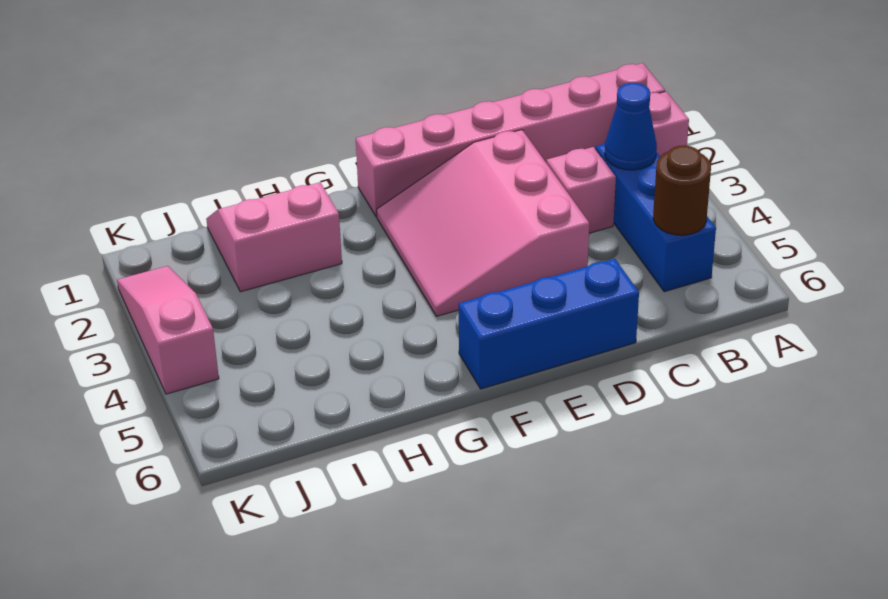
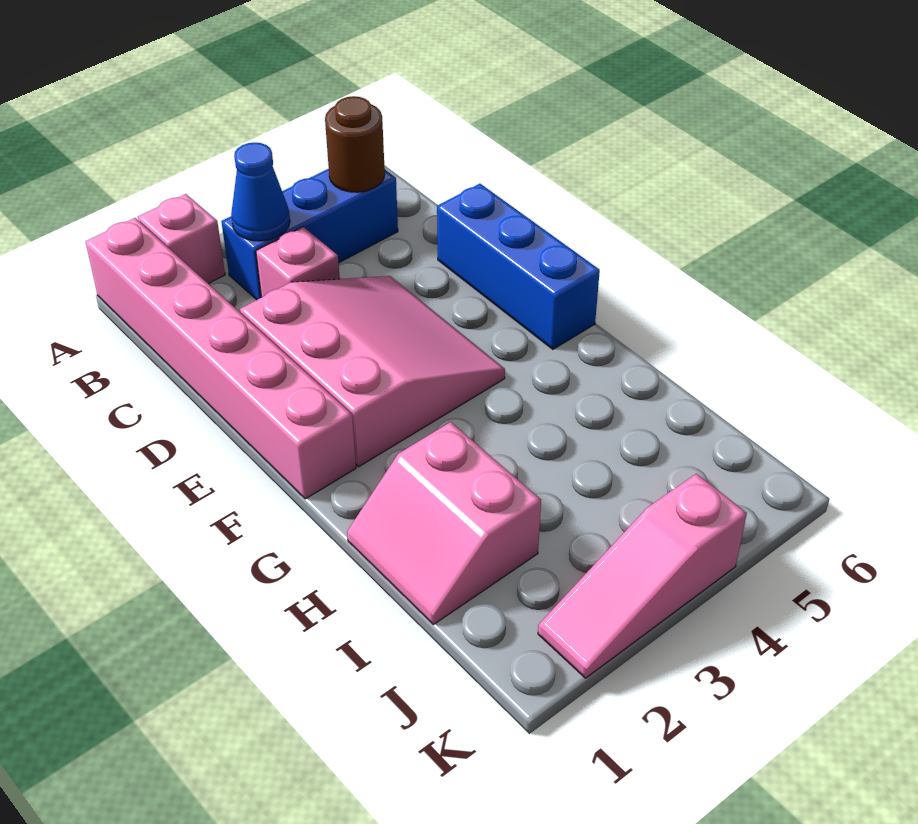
pink 3x3 slope [377,130,589,316] -> pink 3x3 slope turned to [240,276,505,467]

